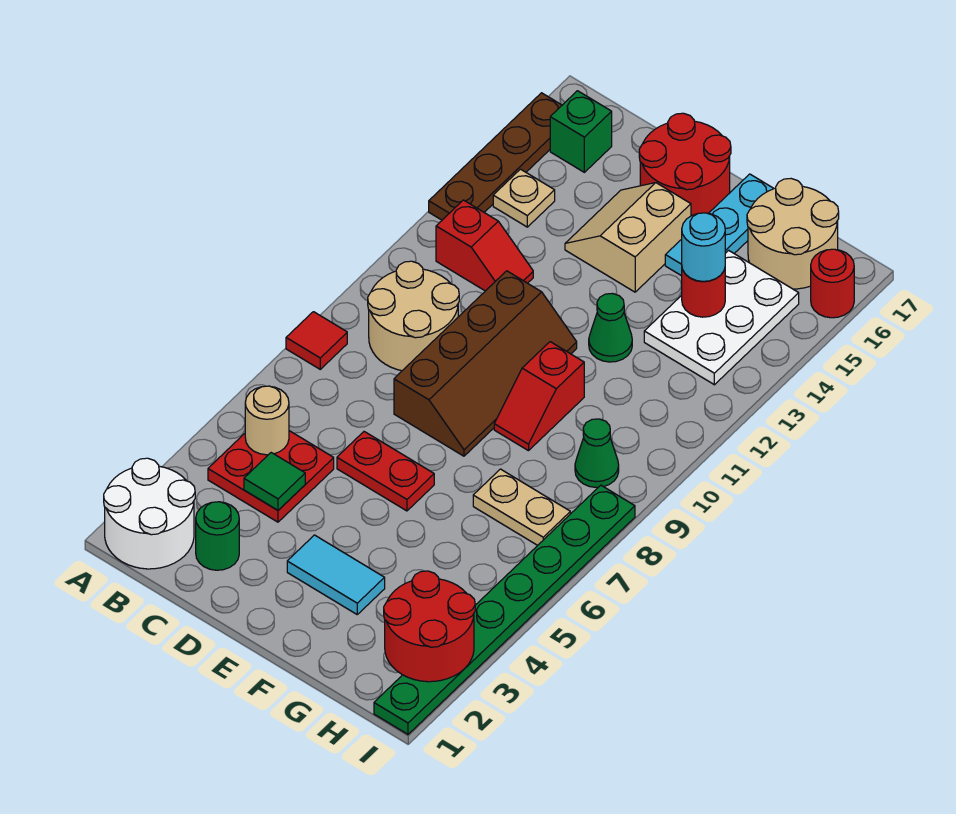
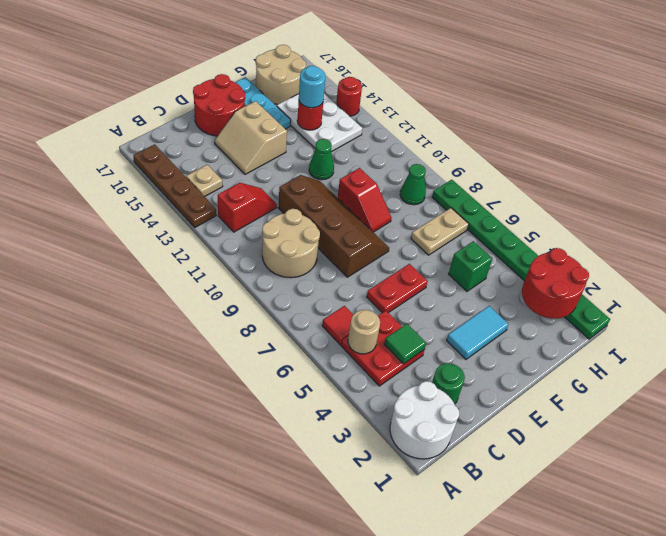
red 1x1 tile [286,312,347,369] -> red 1x1 tile moved to [322,306,353,345]
green 1x1 brick [550,91,612,172] -> green 1x1 brick moved to [449,241,492,291]
red 1x1 round brick [811,249,854,318] -> red 1x1 round brick moved to [336,77,362,116]

